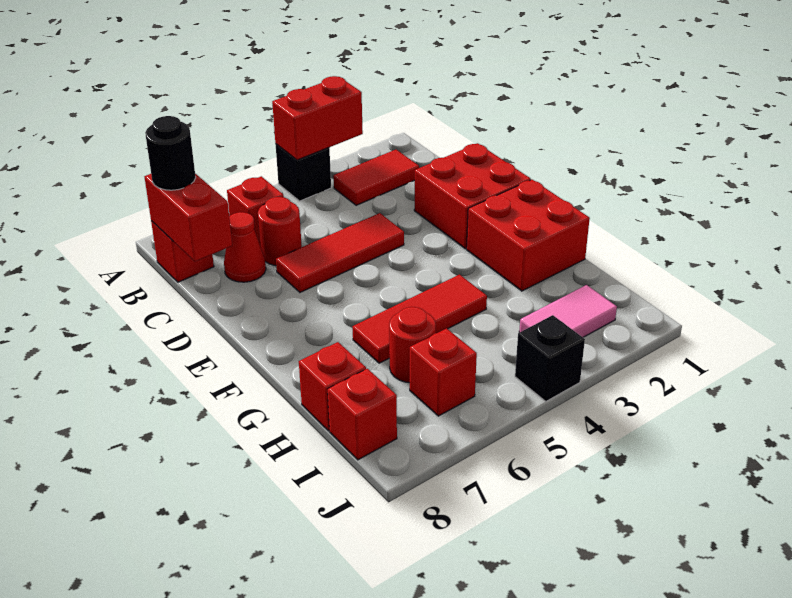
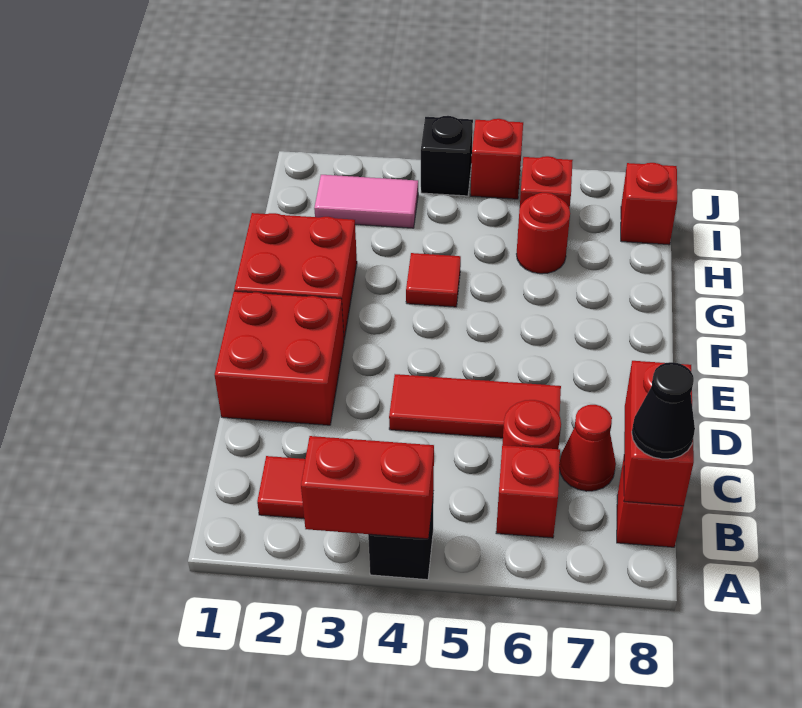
black 1x1 round brick [145,116,196,190] -> black 1x1 cone [632,362,695,459]
red 1x3 tile [353,275,487,363] -> red 1x1 tile [406,253,461,307]
red 1x1 brick [299,342,366,431] -> red 1x1 brick moved to [471,119,523,199]

